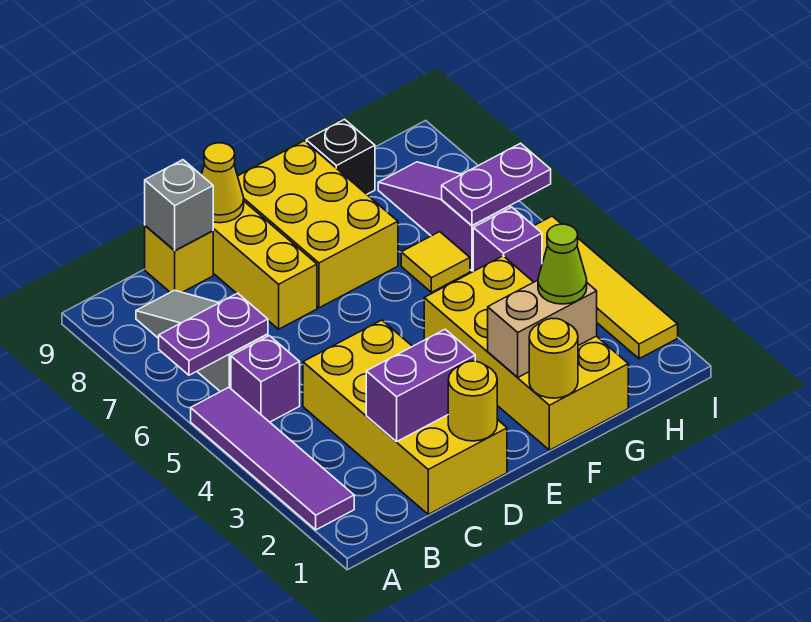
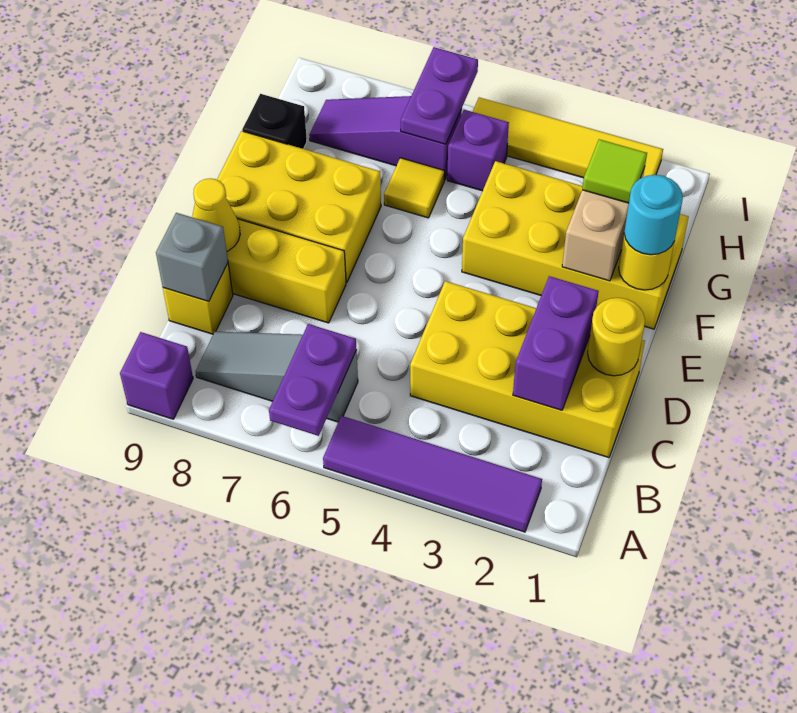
purple 1x1 brick [231,336,300,422] -> purple 1x1 brick moved to [120,332,193,419]
none -> cyan 1x1 round brick [624,175,683,255]
lime 1x1 cone [538,224,587,304] -> lime 1x1 tile [582,139,647,203]

